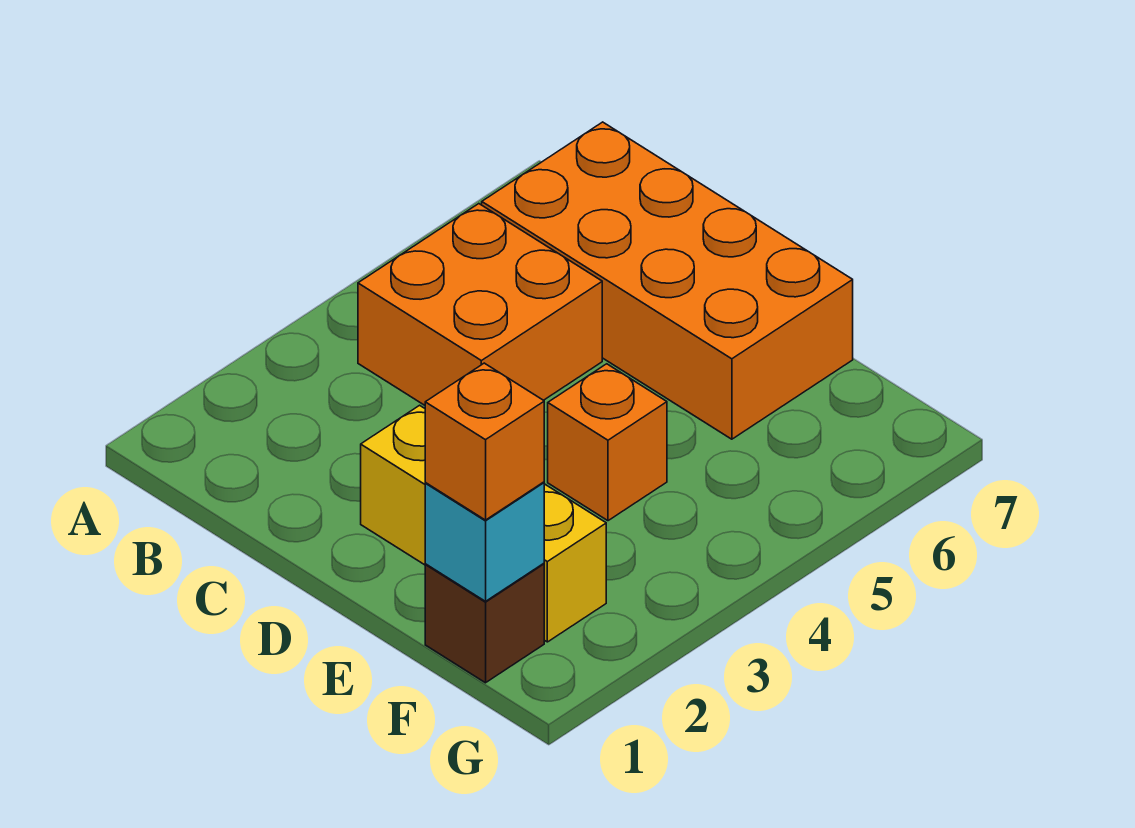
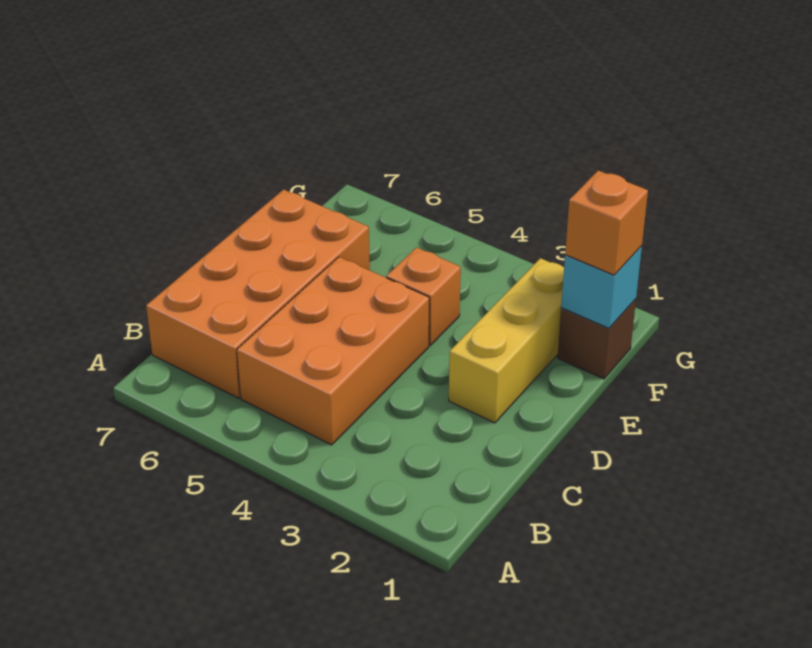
orange 2x2 brick [358,204,602,405] -> orange 2x3 brick [237,257,429,445]

